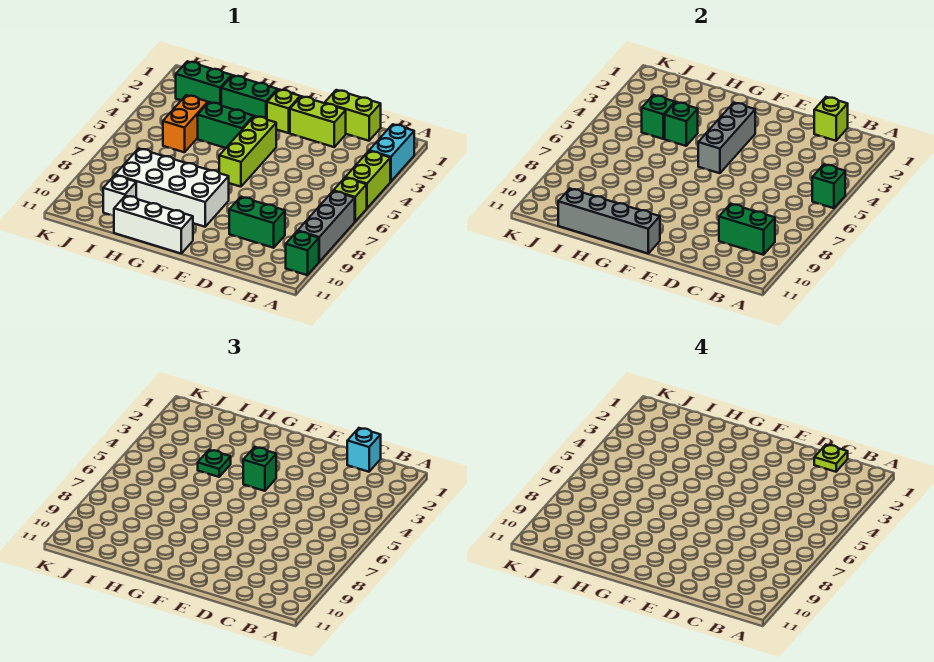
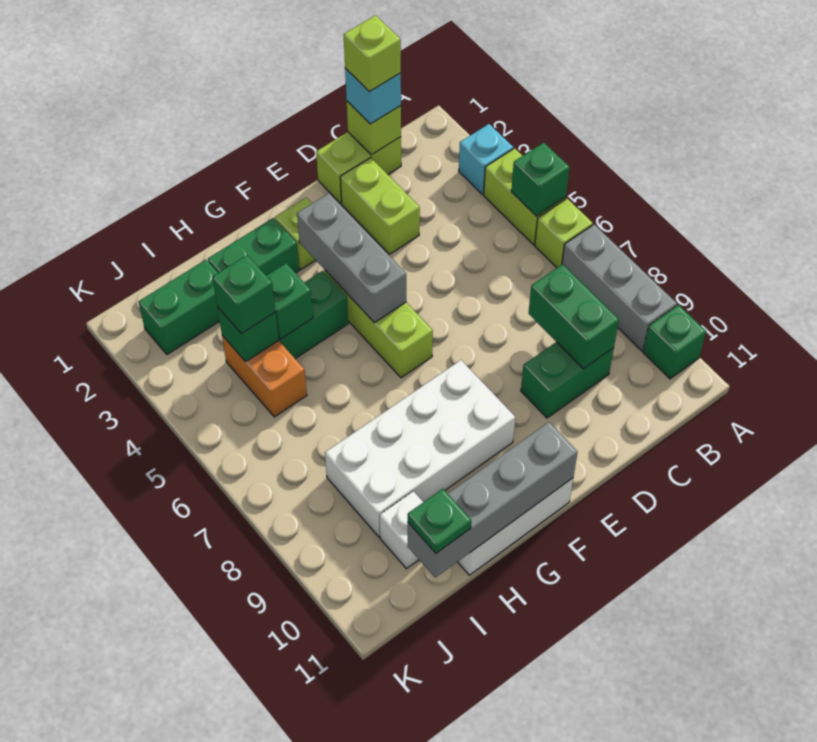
cyan 1x2 brick [369,124,414,182] -> cyan 1x1 brick [459,124,513,194]
green 1x2 brick [719,204,775,255] -> green 1x2 brick turned to [528,264,619,369]
lime 1x1 plate [814,445,848,472] -> lime 1x1 brick [344,15,401,92]
lime 1x2 brick [290,96,346,147] -> lime 1x2 brick turned to [340,158,420,254]
green 1x1 brick [243,447,276,491] -> green 1x1 brick moved to [212,255,275,334]
green 1x1 plate [198,450,231,477] -> green 1x1 plate moved to [408,489,471,553]

